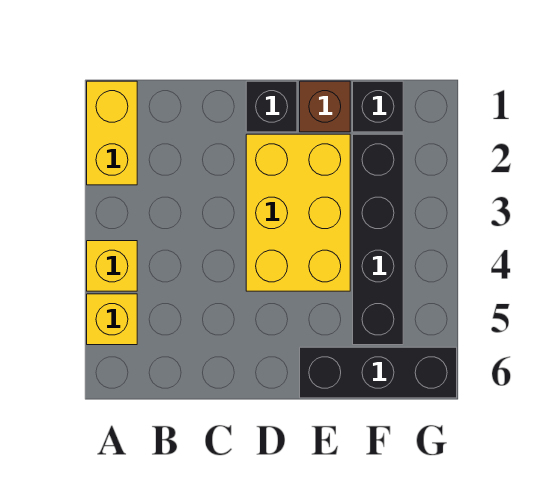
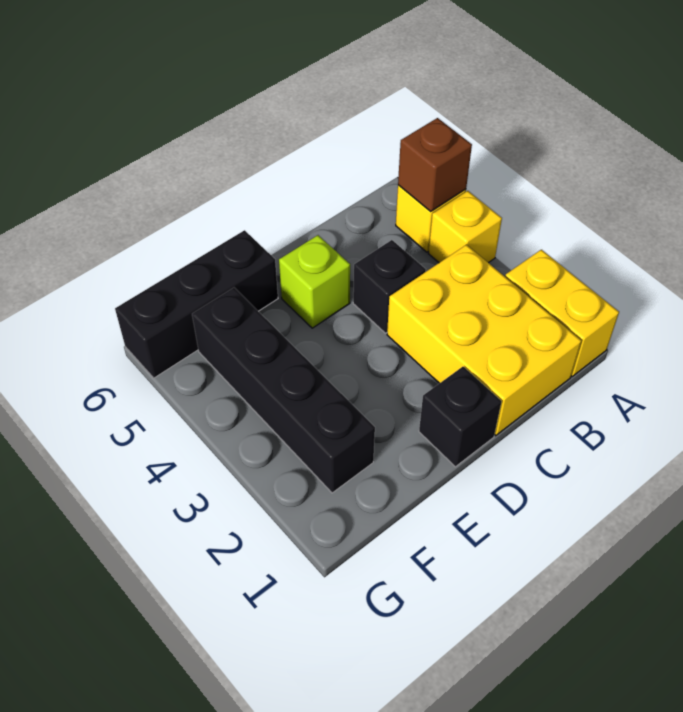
yellow 2x3 brick [246,134,350,291] -> yellow 2x3 brick moved to [387,245,581,436]
none -> lime 1x1 brick [279,235,350,328]
brown 1x1 brick [300,81,350,132] -> brown 1x1 brick moved to [398,118,472,212]
black 1x1 brick [353,81,403,132] -> black 1x1 brick moved to [353,240,426,333]

